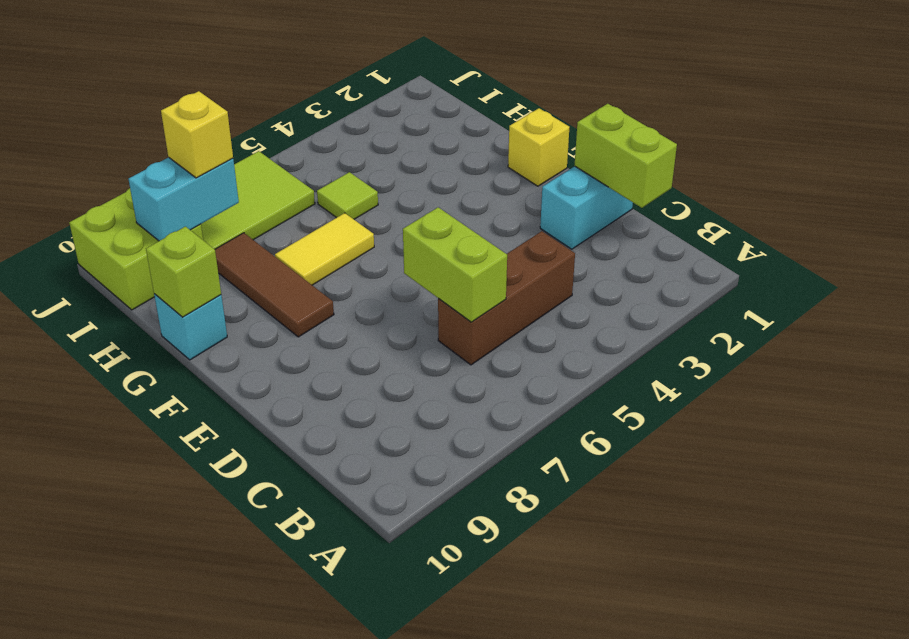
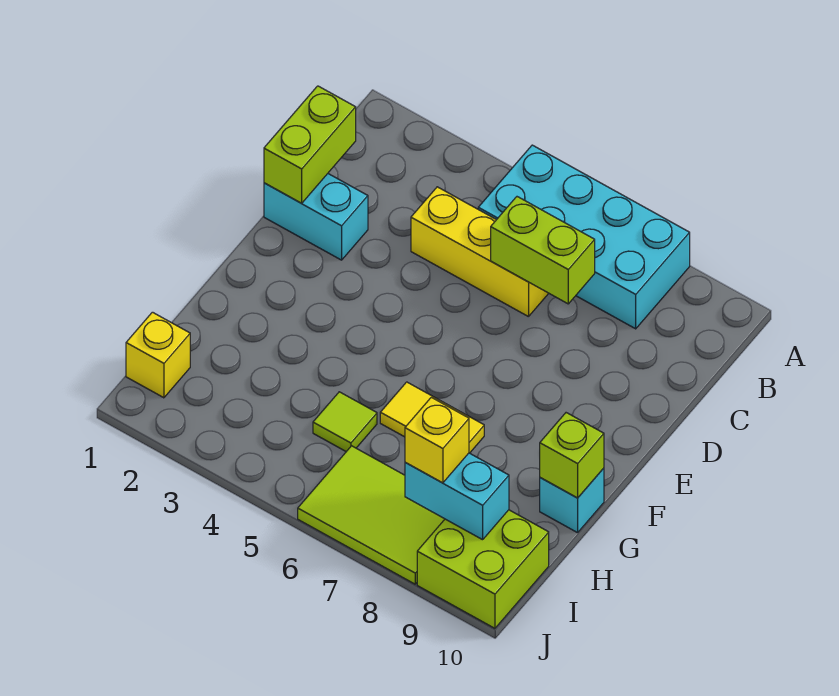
none -> cyan 2x4 brick [478,145,690,329]
brown 1x3 brick [438,231,575,365] -> yellow 1x3 brick [411,187,549,317]
lime 1x2 brick [403,207,507,322] -> lime 1x2 brick turned to [491,197,595,304]
yellow 1x1 brick [508,108,569,186] -> yellow 1x1 brick moved to [126,312,190,398]
brown 1x3 tile [215,233,334,337] -> none

